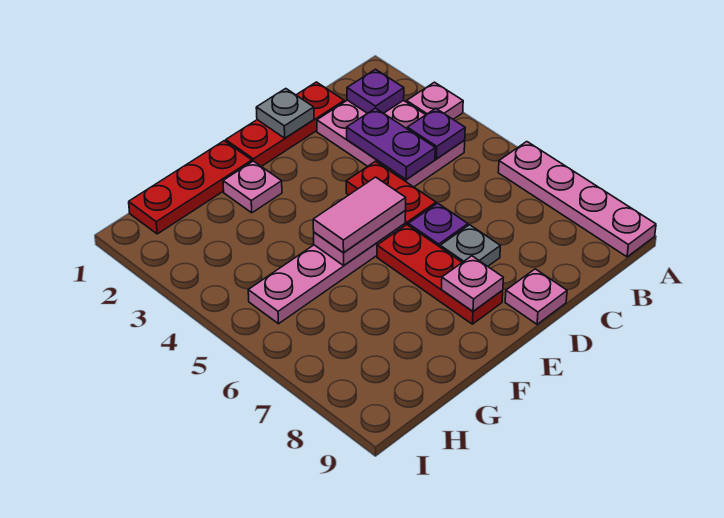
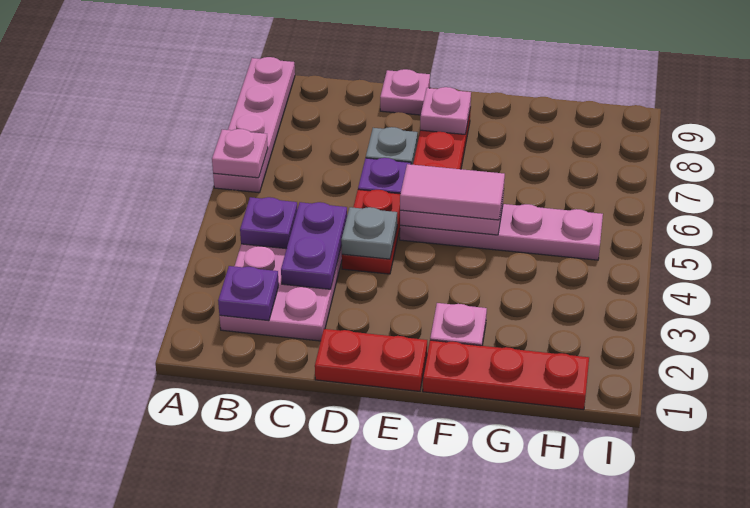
pink 1x1 plate [407,82,463,119] -> pink 1x1 plate moved to [212,129,268,178]
red 1x3 plate [226,82,344,166] -> red 1x2 plate [315,329,427,391]
grey 1x1 plate [256,89,314,138] -> grey 1x1 plate moved to [341,207,397,259]

